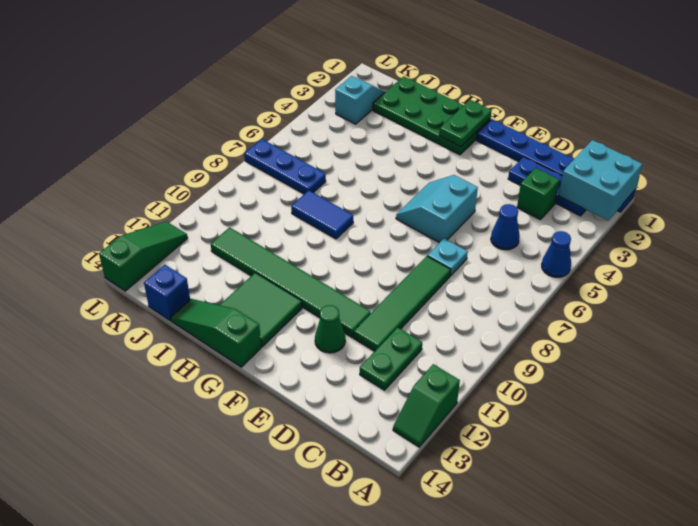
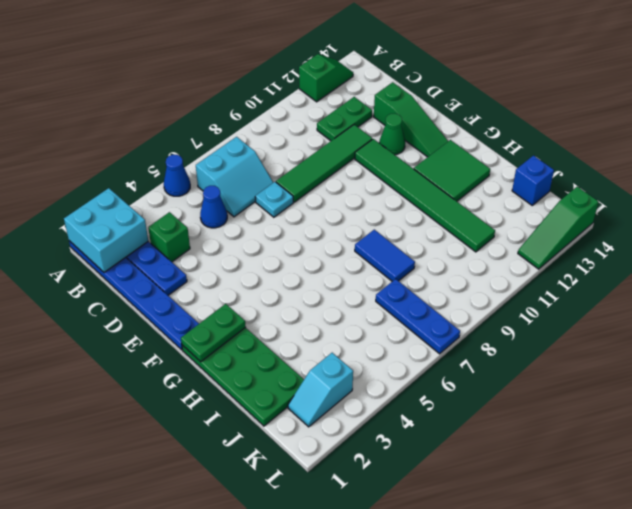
cyan 2x2 slope [396,175,478,243] -> cyan 2x2 slope moved to [196,137,273,217]
green 1x3 slope [171,299,262,367] -> green 1x3 slope moved to [374,82,448,157]

